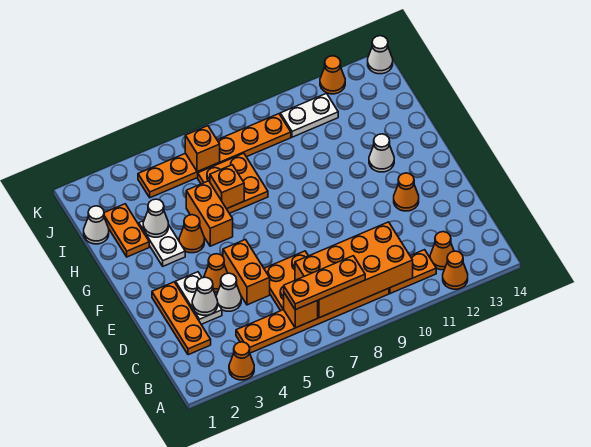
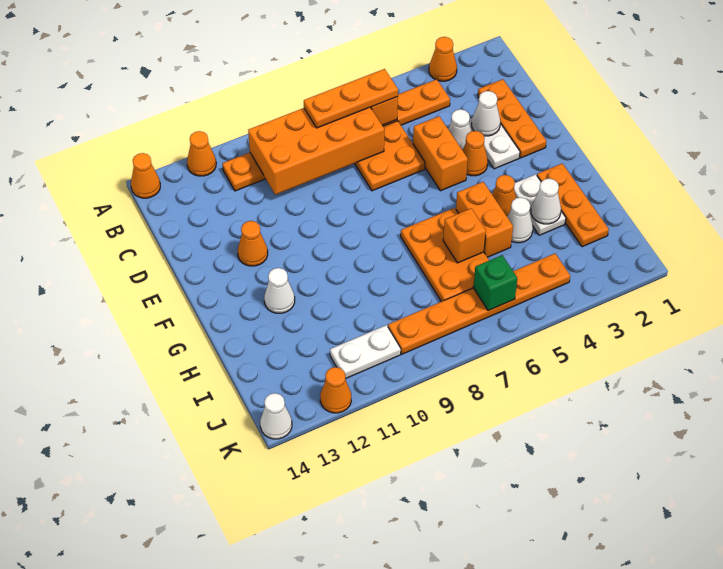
orange 1x1 cone [430,232,454,270] -> orange 1x1 cone moved to [131,153,160,198]
orange 1x2 plate [104,204,149,257] -> orange 1x3 plate [537,163,609,247]
orange 2x2 plate [198,153,268,213] -> orange 2x3 plate [401,208,489,302]
white 1x1 cone [84,206,109,244] -> white 1x1 cone moved to [507,197,533,243]
orange 1x1 brick [185,126,220,172] -> green 1x1 brick [473,255,517,311]

